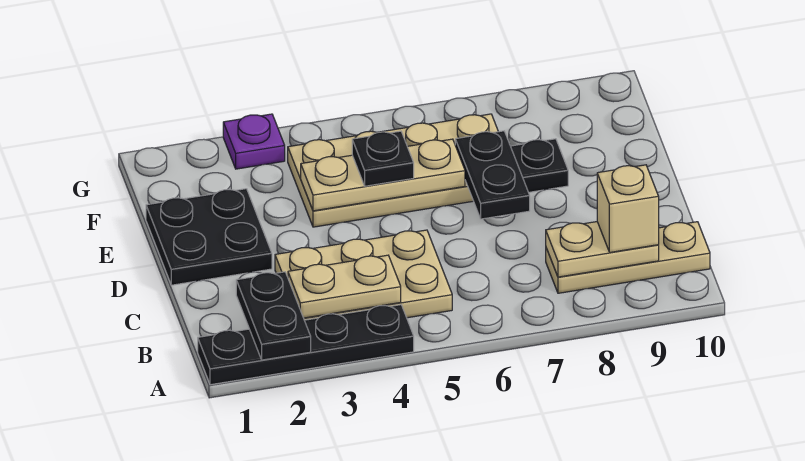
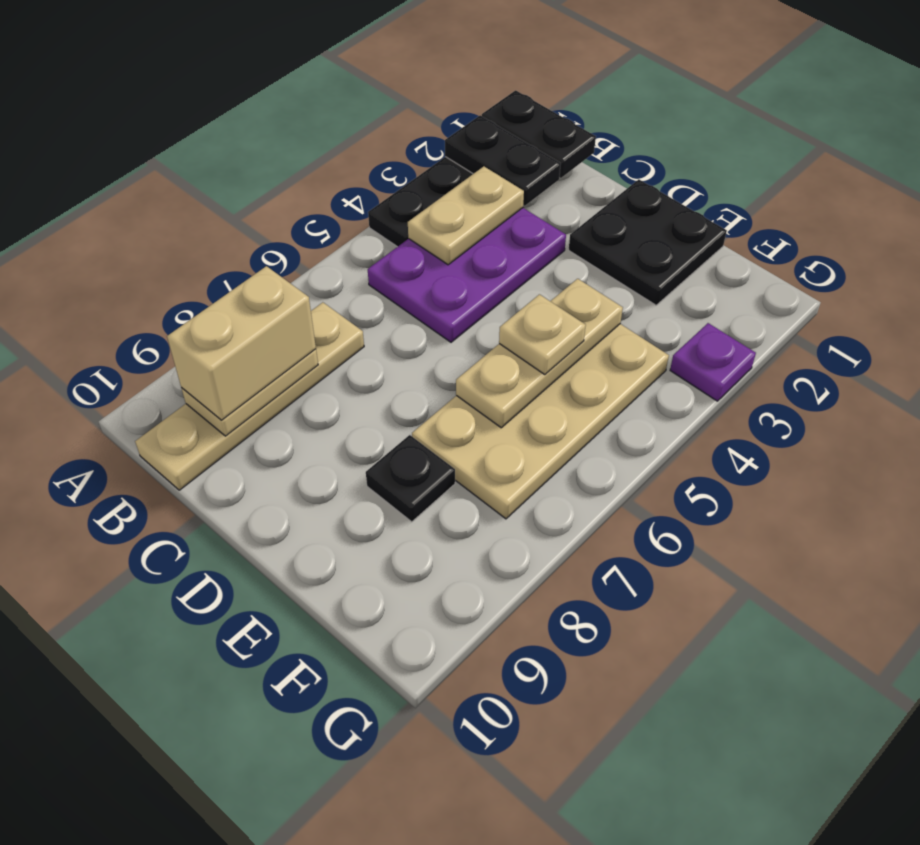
tan 2x3 plate [275,230,452,320] -> purple 2x3 plate [368,208,566,342]
tan 1x3 plate [546,222,710,293] -> tan 1x4 plate [135,302,364,490]
tan 1x1 brick [597,165,659,252] -> tan 1x2 brick [167,266,316,420]
black 1x2 plate [455,131,530,219] -> black 1x2 plate moved to [482,90,596,178]
black 1x1 plate [352,131,414,186] -> tan 1x1 plate [499,294,586,375]

